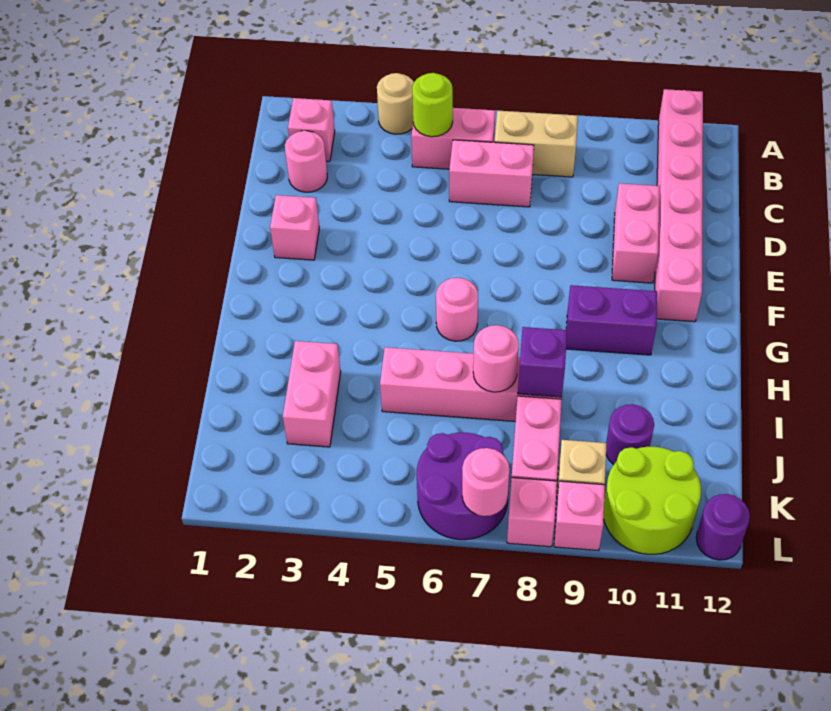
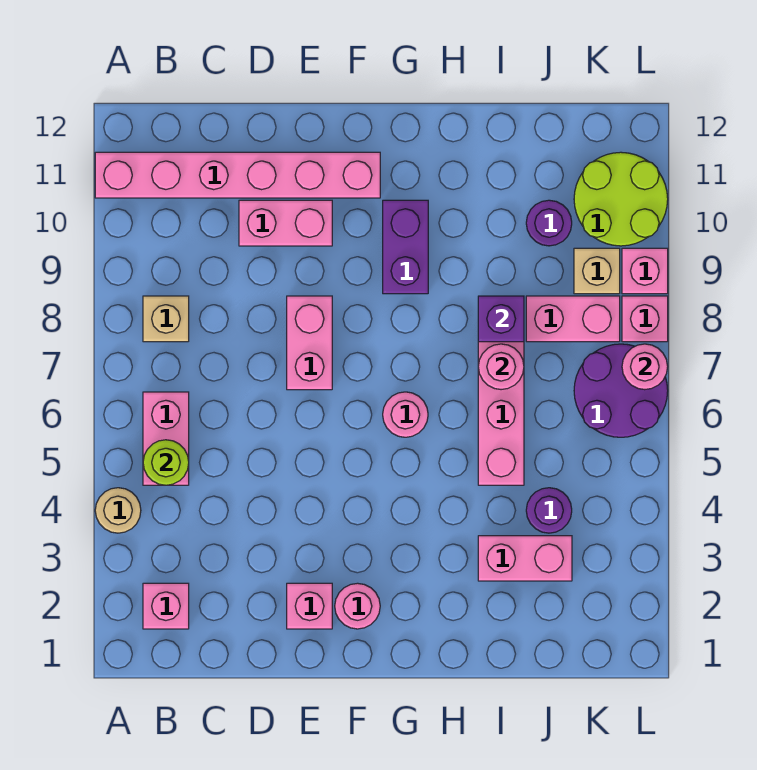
tan 1x2 brick [494,111,578,177] -> tan 1x1 brick [143,296,189,342]
pink 1x1 round brick [285,131,327,192] -> pink 1x1 round brick moved to [335,583,380,629]
pink 1x2 brick [449,140,534,207] -> pink 1x2 brick moved to [287,296,332,390]
purple 1x1 round brick [696,494,750,560] -> purple 1x1 round brick moved to [526,488,572,533]

